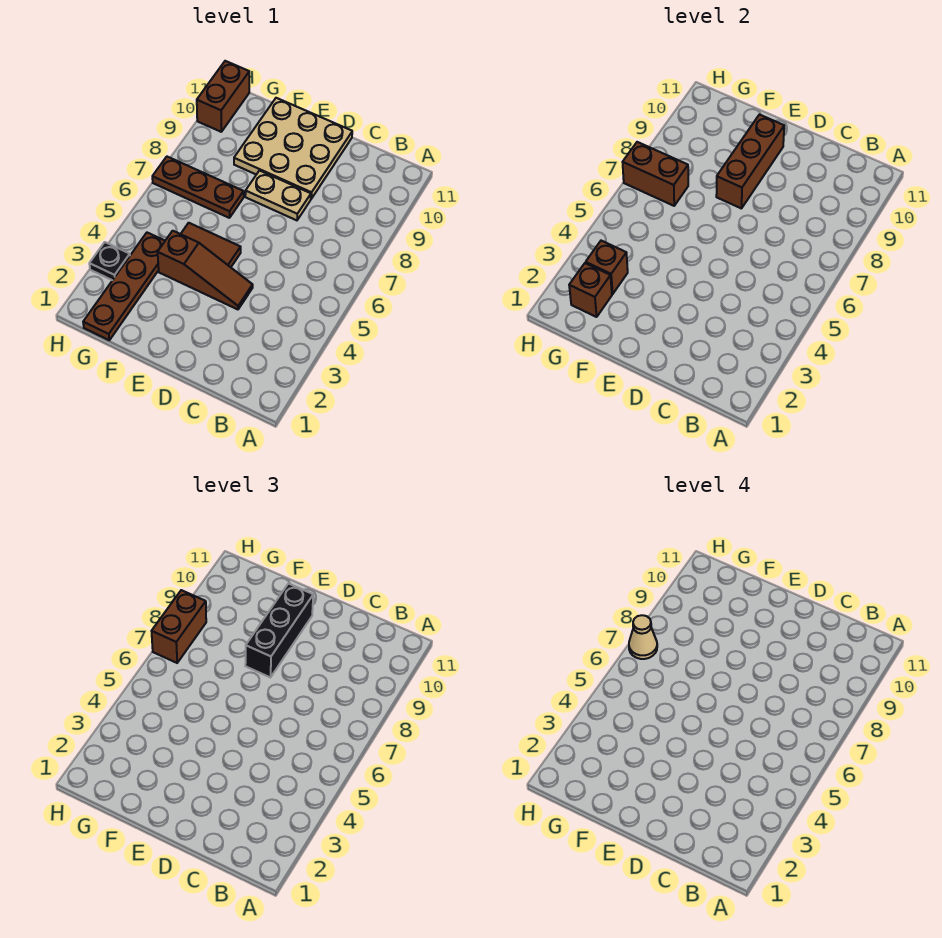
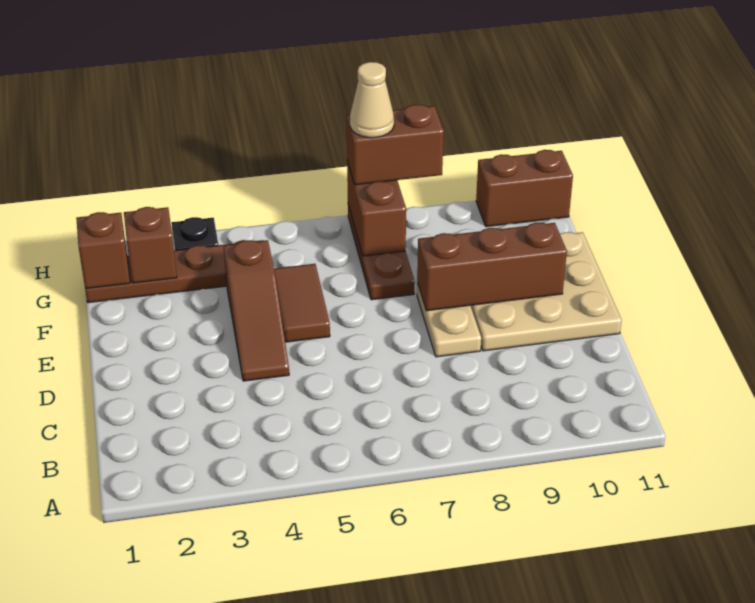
black 1x3 brick [245,584,313,678] -> none
brown 1x1 brick [586,241,628,294] -> brown 1x1 brick moved to [76,212,130,289]

